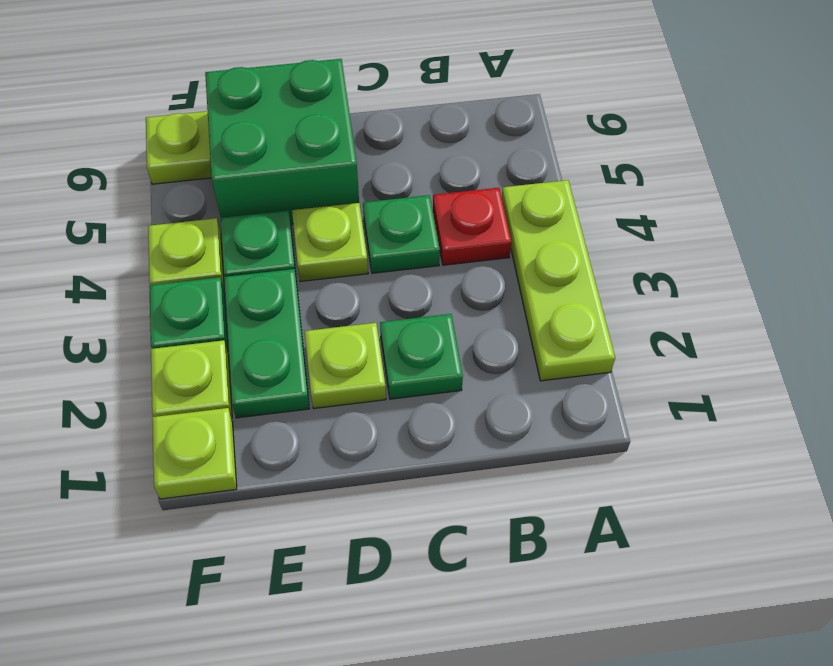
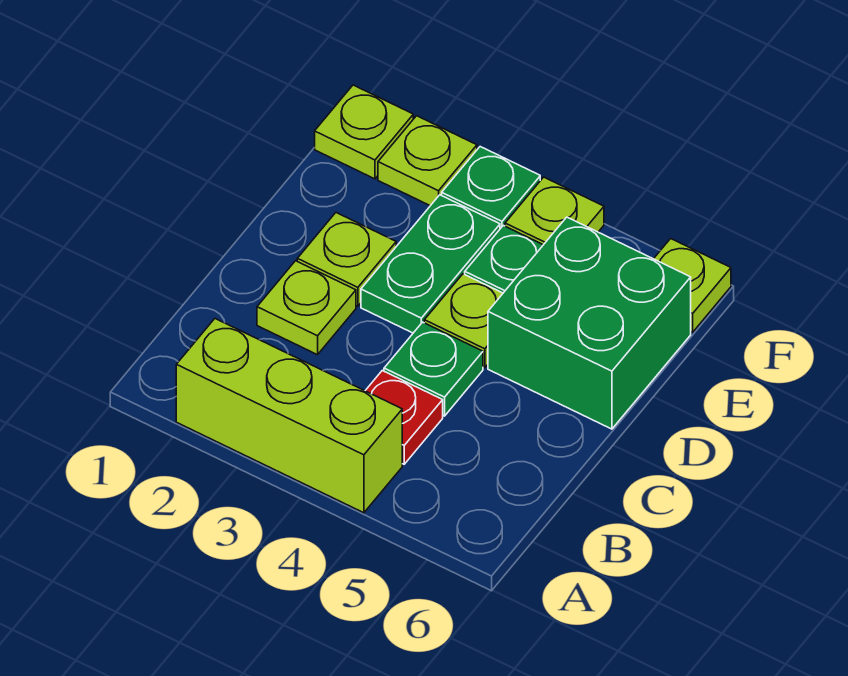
lime 1x3 plate [502,180,615,381] -> lime 1x3 brick [176,319,402,513]
green 1x1 plate [380,314,463,399] -> lime 1x1 plate [257,261,356,355]
green 1x2 plate [224,269,310,418] -> green 1x2 plate turned to [361,195,500,333]

